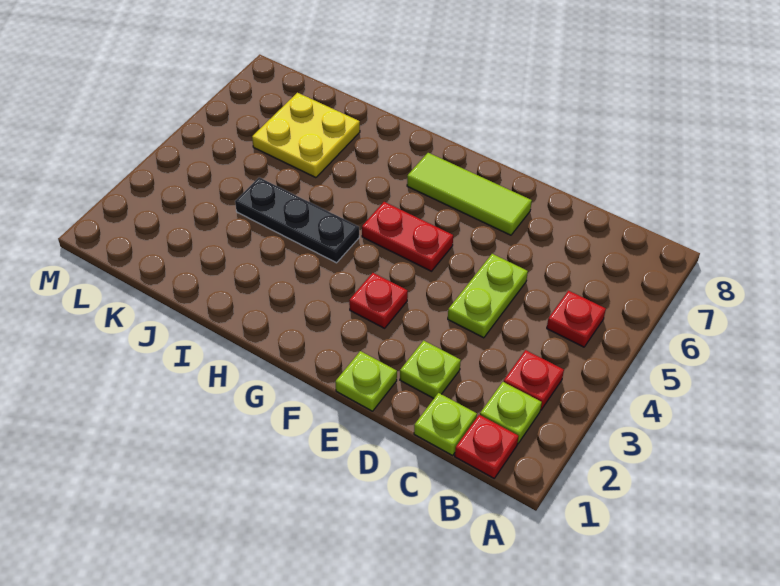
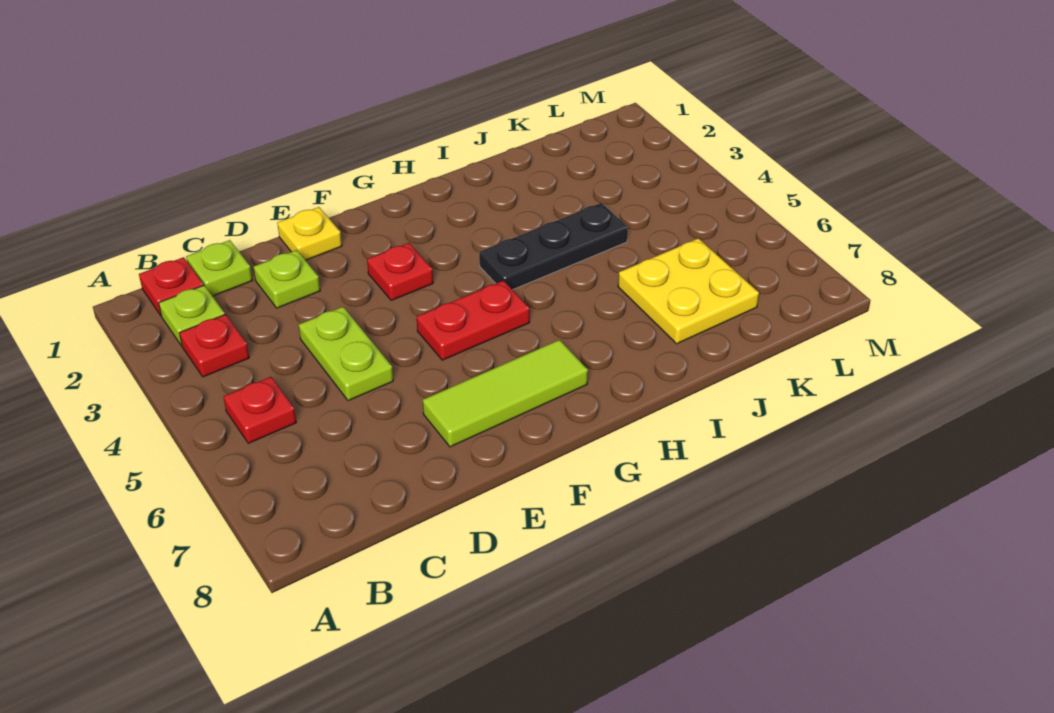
lime 1x1 plate [335,351,397,411] -> yellow 1x1 plate [277,207,342,260]

